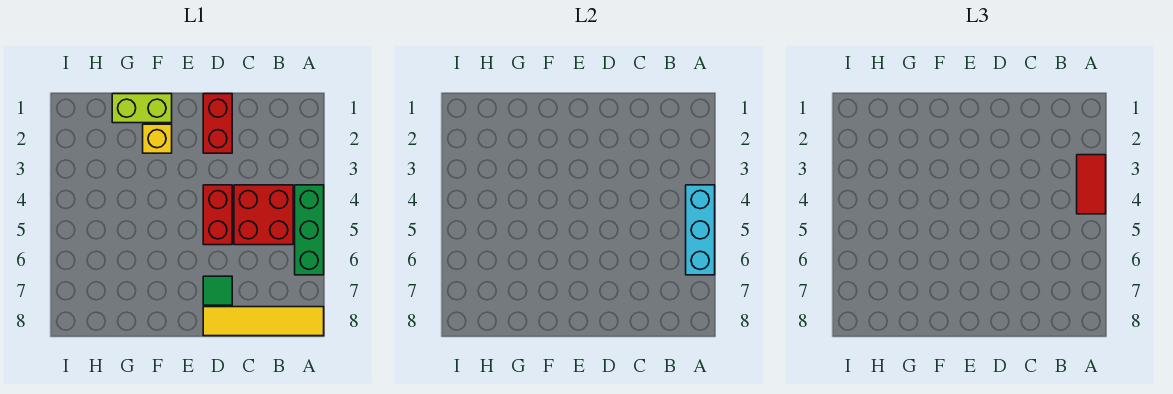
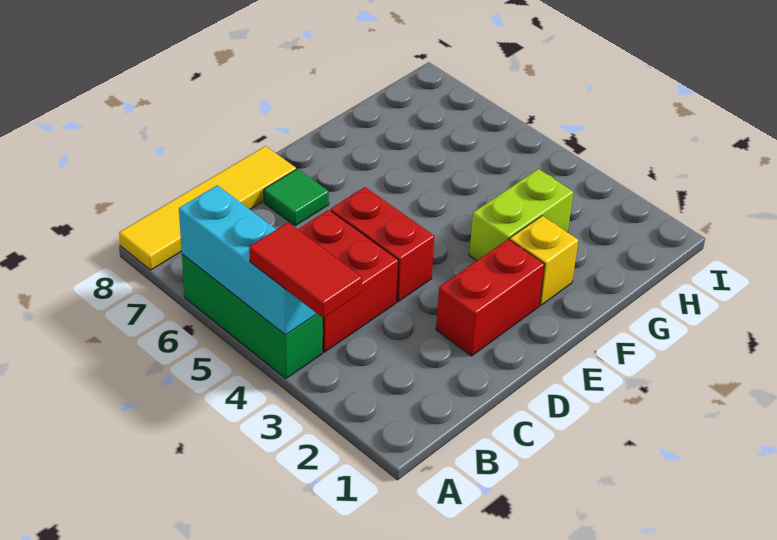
red 1x2 brick [203,94,232,153] -> red 1x2 brick turned to [436,239,545,356]
lime 1x2 brick [112,94,172,123] -> lime 1x2 brick moved to [469,169,573,261]

